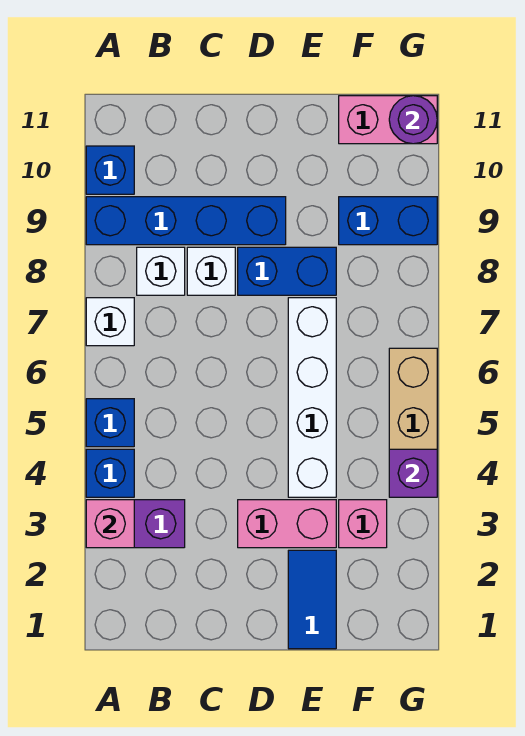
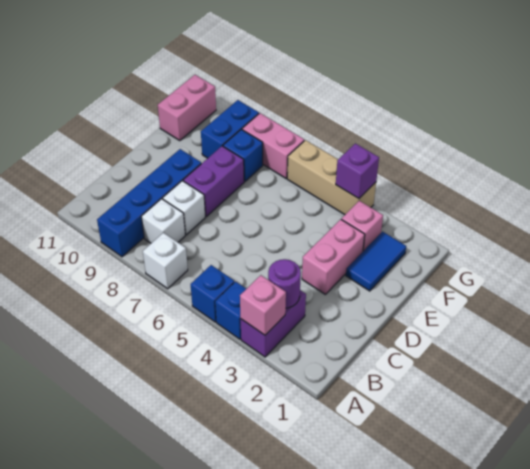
blue 1x1 brick [86,146,134,194] -> blue 1x1 brick moved to [223,129,263,181]
blue 1x2 brick [238,247,336,295] -> purple 1x2 brick [183,146,244,216]
blue 1x2 tile [288,550,336,649] -> blue 1x2 tile turned to [346,232,406,291]
white 1x4 brick [288,298,336,497] -> none
none -> pink 1x2 brick [242,113,304,178]
purple 1x1 round brick [389,96,437,144] -> purple 1x1 round brick moved to [268,259,301,308]

